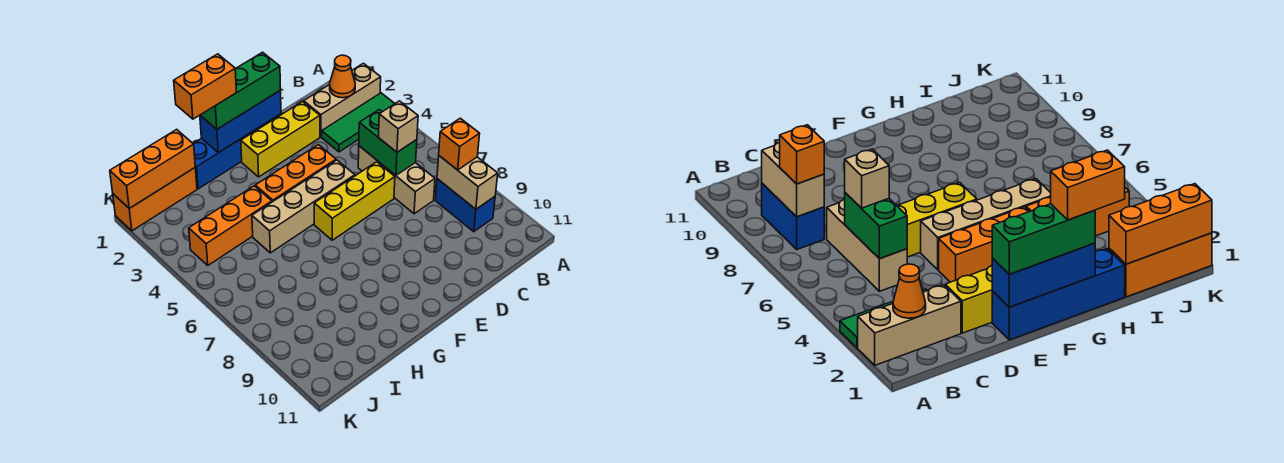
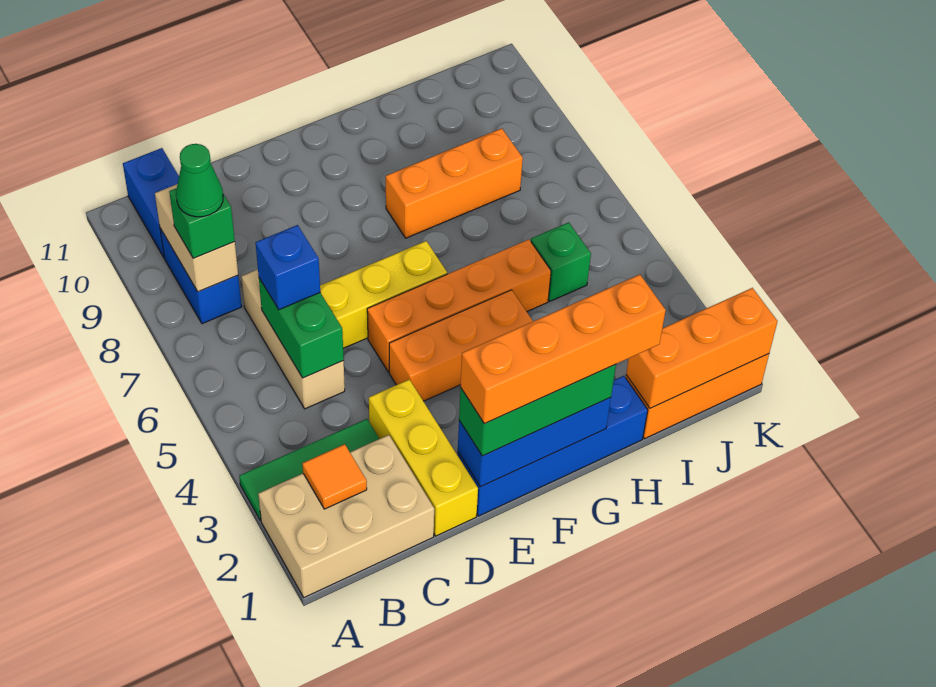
tan 1x3 brick [304,63,381,137] -> tan 2x3 brick [258,435,434,598]
orange 1x1 cone [330,55,355,98] -> orange 1x1 tile [302,444,367,509]
orange 1x1 brick [439,118,480,170] -> green 1x1 brick [169,188,235,258]
none -> green 1x1 cone [176,144,223,217]
none -> blue 1x2 brick [123,148,179,257]
tan 1x1 brick [378,101,418,152] -> blue 1x1 brick [256,225,320,310]
yellow 1x3 brick [241,101,320,177] -> yellow 1x3 brick turned to [369,379,478,536]
tan 1x4 brick [252,160,355,253] -> orange 1x4 brick [367,240,551,372]
orange 1x2 brick [174,54,236,119] -> orange 1x4 brick [460,275,666,424]
orange 1x3 brick [189,186,272,265] -> orange 1x3 brick moved to [386,128,523,238]
none -> green 1x1 brick [531,222,591,301]

